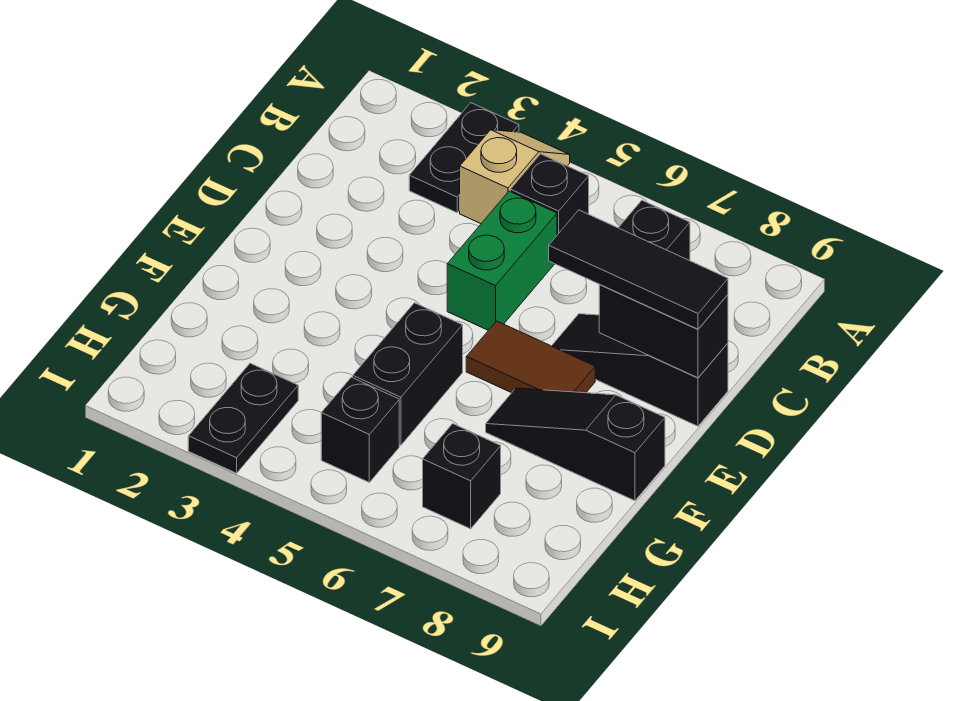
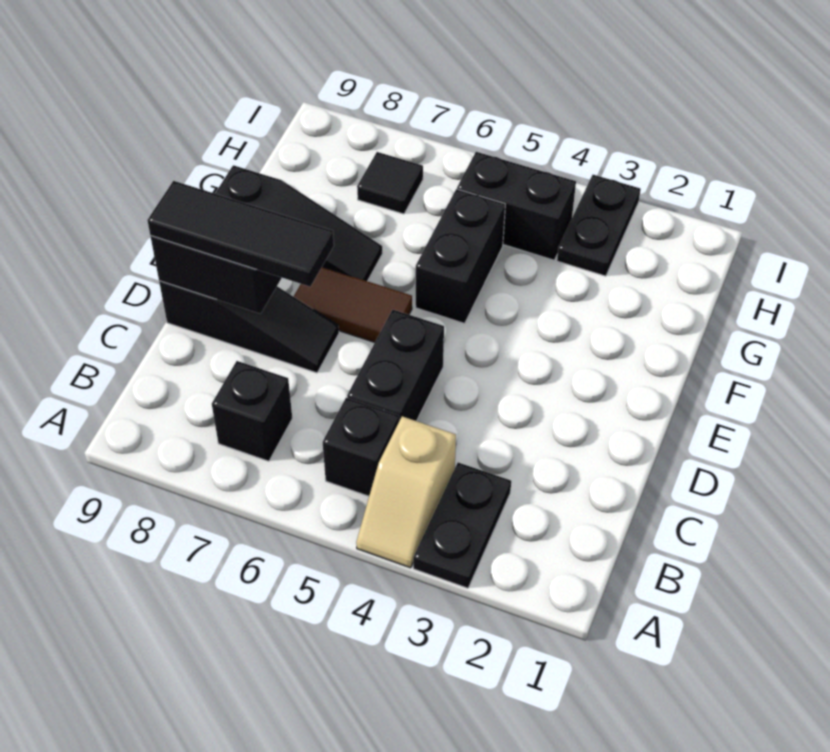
green 1x2 brick [447,191,557,330] -> black 1x2 brick [347,310,444,421]
black 1x1 brick [321,377,399,482] -> black 1x2 brick [457,152,576,260]
black 1x1 brick [423,424,501,529] -> black 1x1 tile [357,152,423,214]

